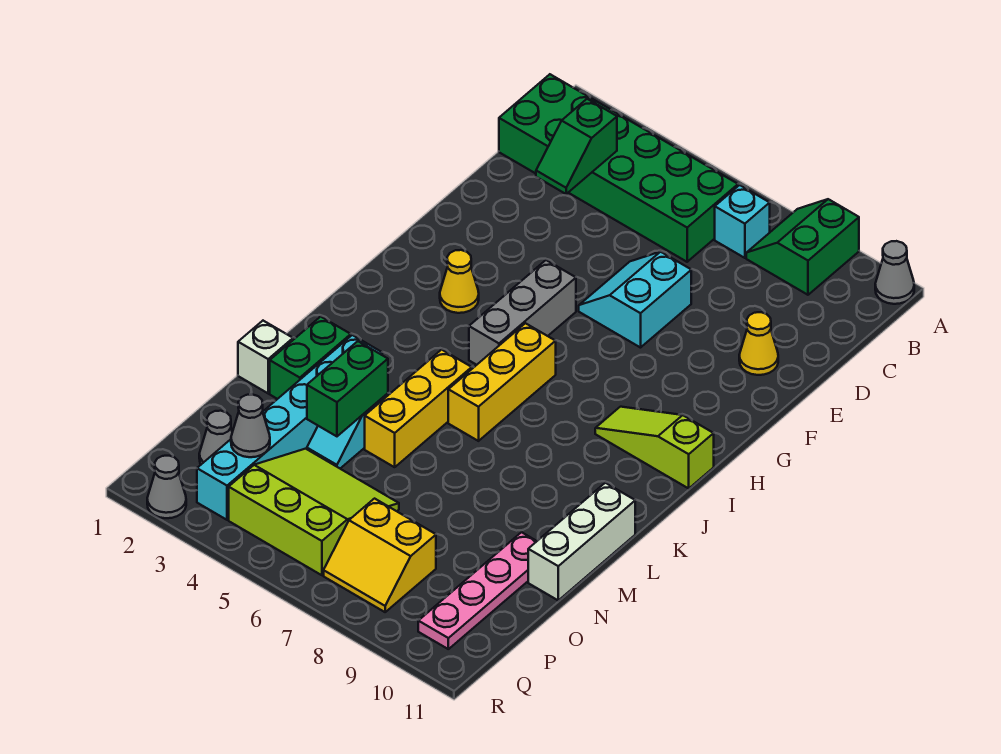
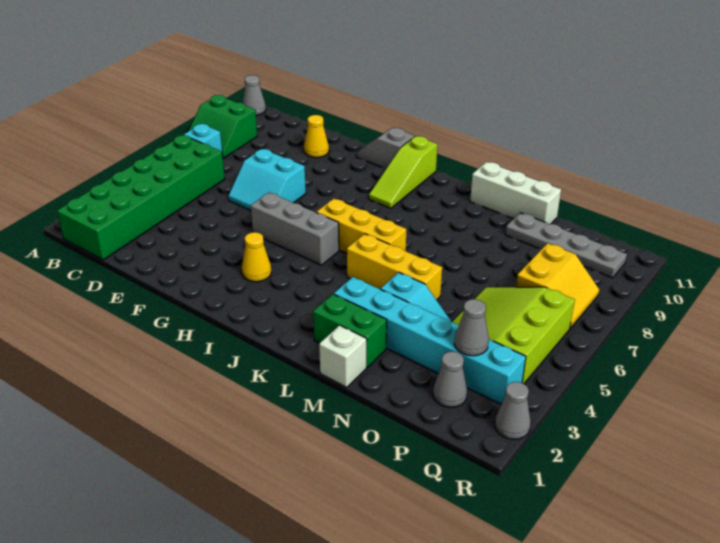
green 1x2 slope [536,99,617,194] -> none
none -> grey 1x2 slope [357,128,415,168]
green 1x2 brick [307,341,388,436] -> none
pink 1x4 plate [418,532,537,649] -> grey 1x4 plate [505,213,627,278]

